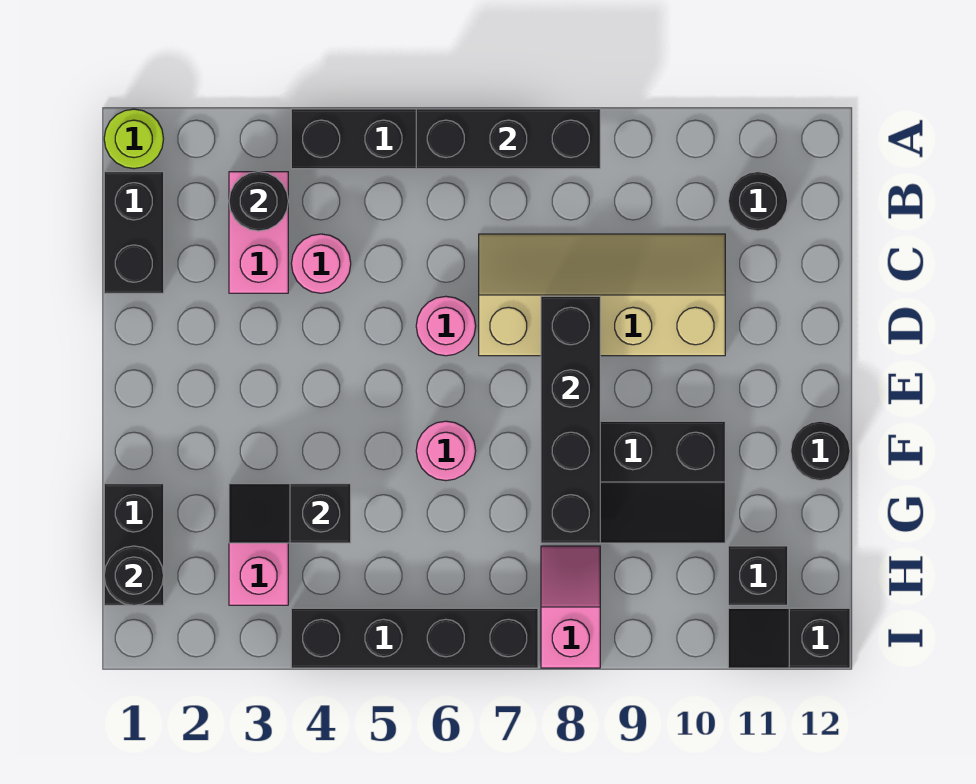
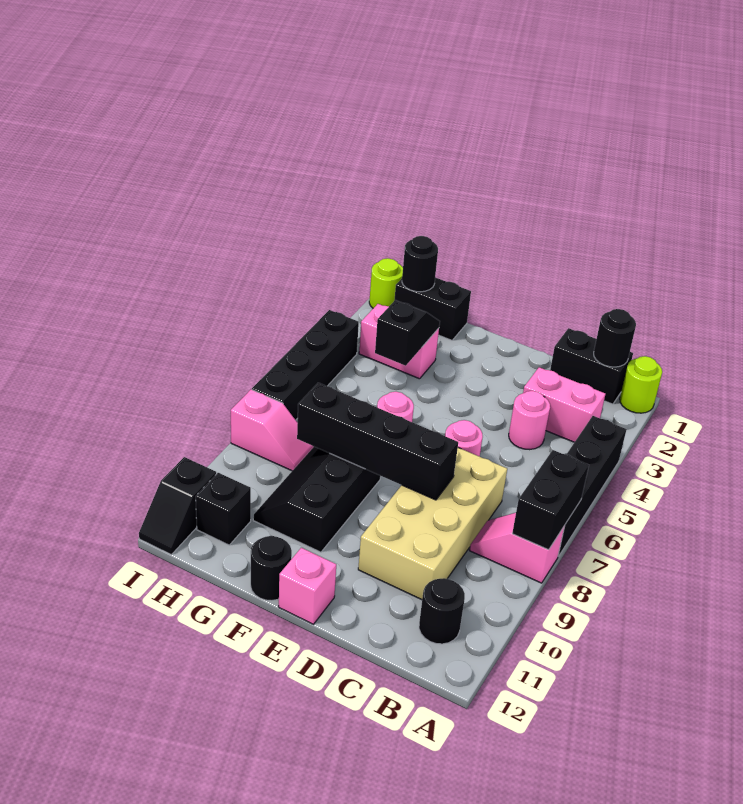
black 1x3 brick [416,109,600,169] -> black 1x2 brick [512,450,589,550]
none -> pink 1x2 slope [469,513,565,583]
black 1x1 round brick [229,172,288,231] -> black 1x1 round brick moved to [594,309,636,367]
tan 2x4 slope [479,234,725,356] -> tan 2x4 brick [358,448,507,600]
none -> pink 1x1 brick [279,548,336,624]
none -> lime 1x1 round brick [369,258,403,308]
black 1x2 slope [728,608,850,668] -> black 1x2 slope turned to [139,457,216,554]

